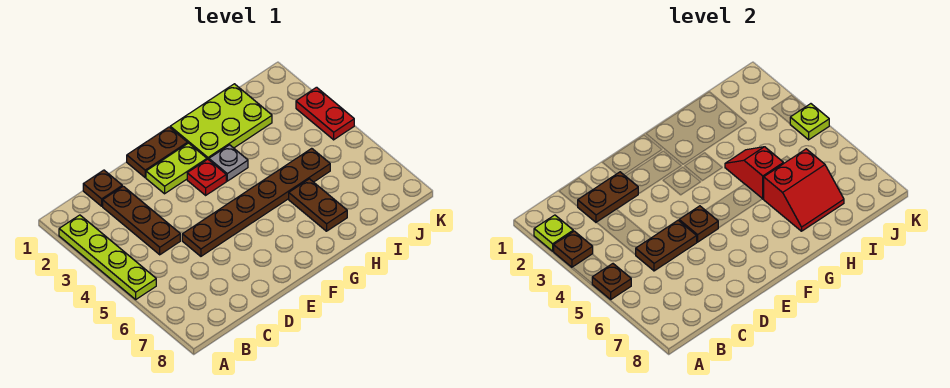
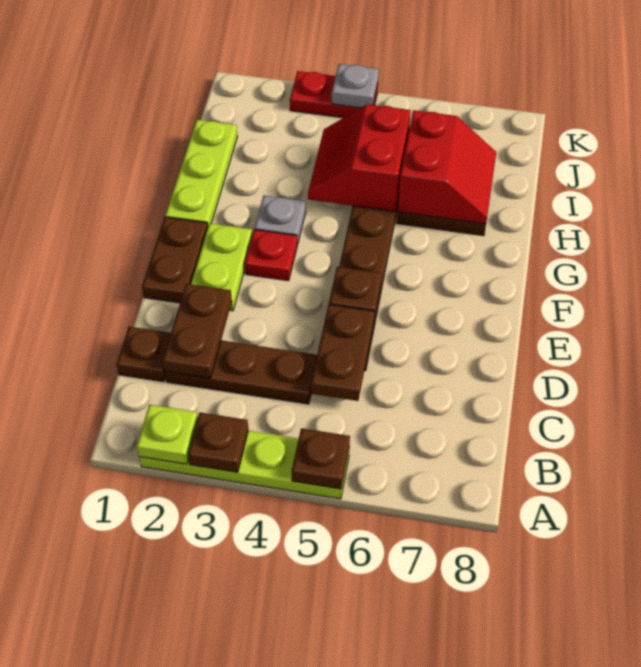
lime 2x3 plate [170,84,272,160] -> lime 1x3 plate [165,120,237,227]
red 1x2 slope [725,147,784,199] -> red 2x2 slope [308,104,411,211]
lime 1x1 plate [790,104,829,140] -> grey 1x1 plate [332,64,379,108]

